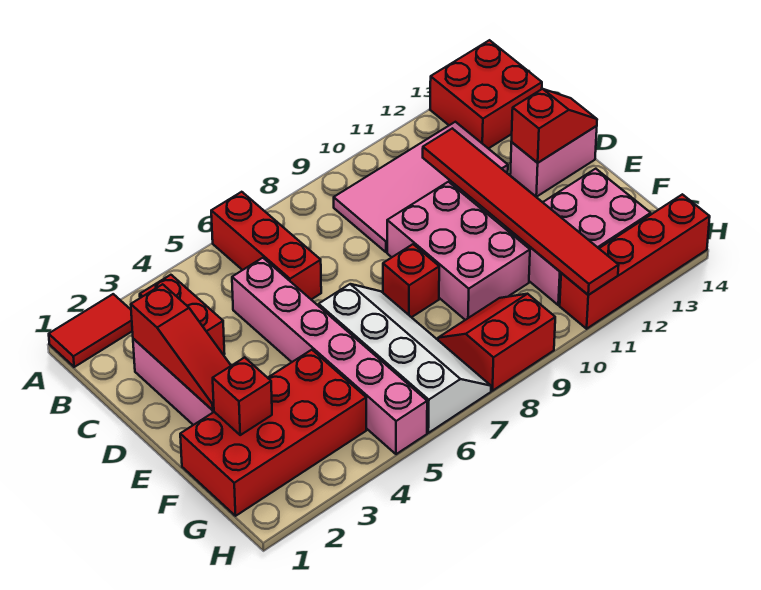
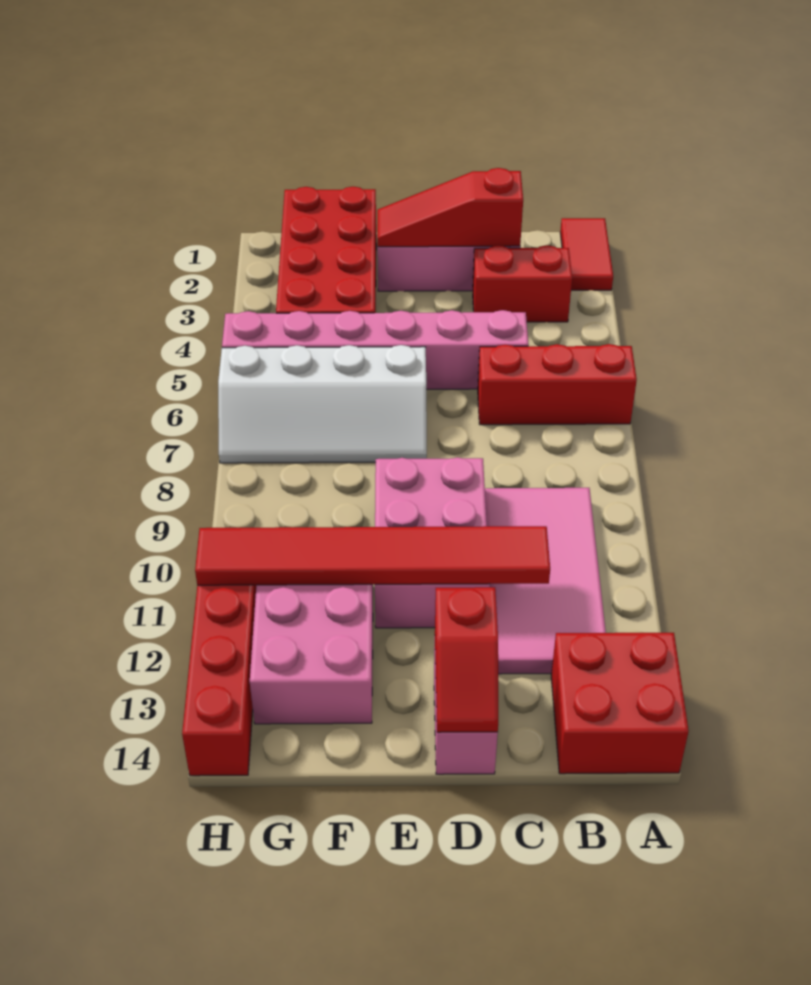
pink 2x3 brick [387,182,530,320] -> pink 2x3 brick turned to [375,457,490,628]
red 1x1 brick [383,244,439,317] -> none
red 1x1 brick [213,357,272,435] -> none
red 2x2 slope [438,294,555,391] -> none

